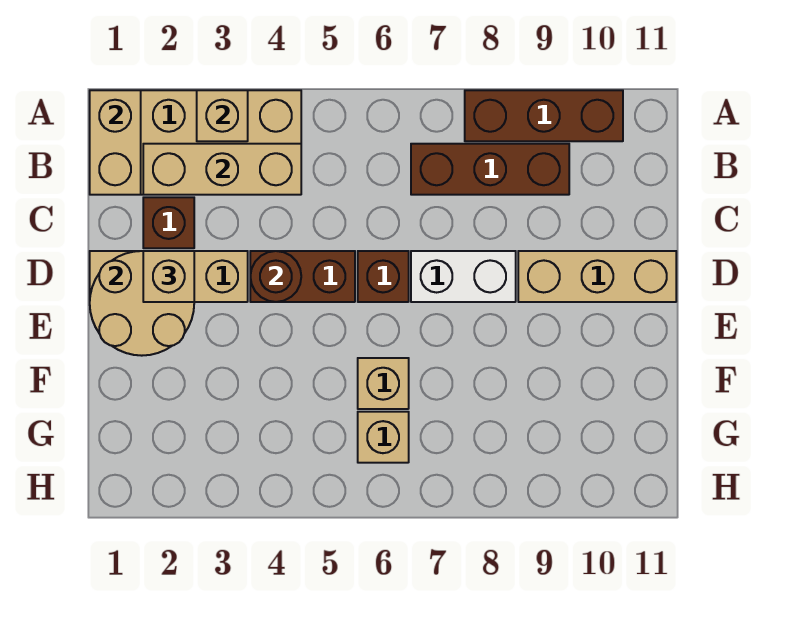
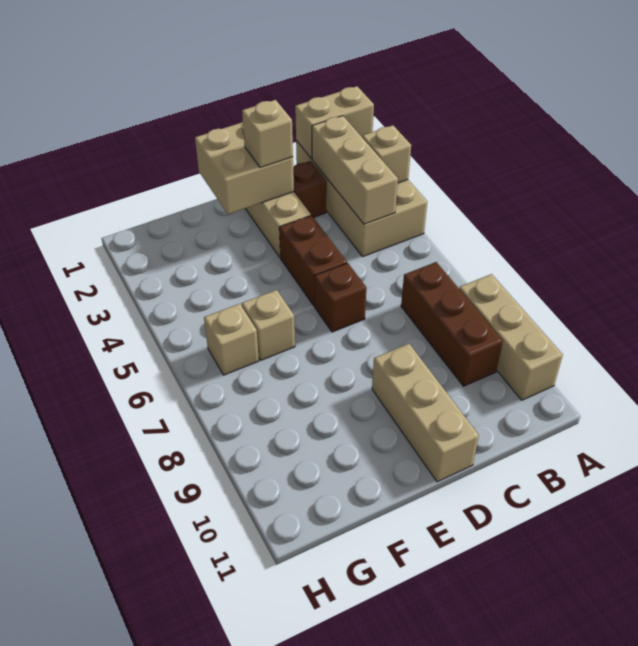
brown 1x3 brick [465,90,623,141] -> tan 1x3 brick [459,274,563,400]
tan 2x2 round brick [90,251,194,356] -> tan 2x2 brick [195,122,294,214]
brown 1x1 round brick [250,251,301,302] -> none
white 1x2 brick [411,251,516,302] -> none

